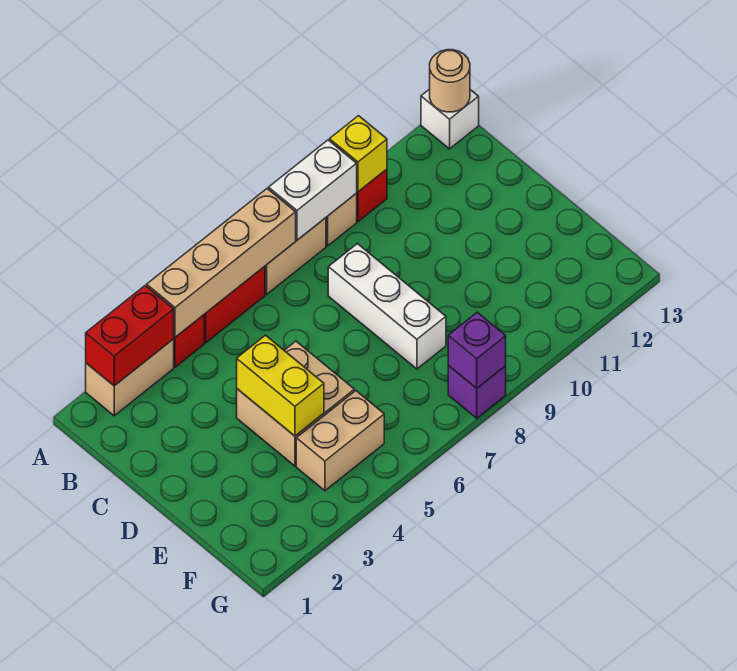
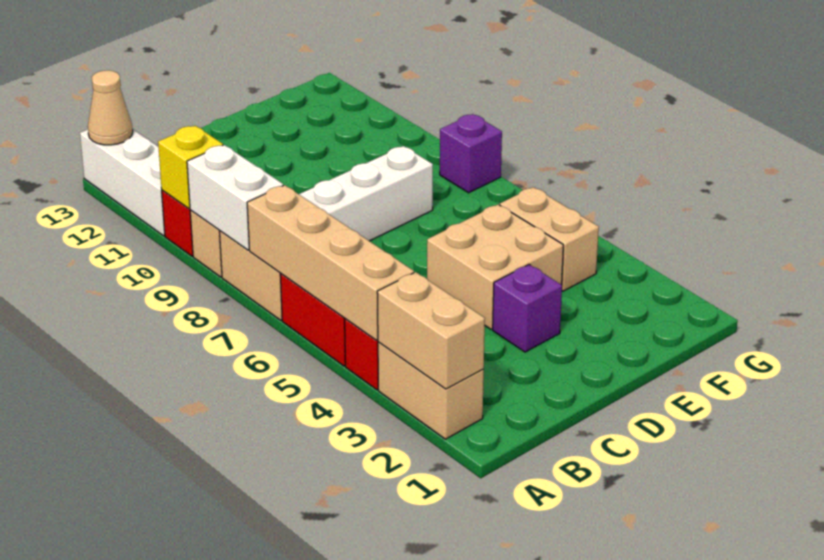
red 1x2 brick [86,286,174,386] -> tan 1x2 brick [377,272,485,389]
white 1x1 brick [421,89,479,149] -> white 1x3 brick [80,129,165,236]
tan 1x1 round brick [430,50,470,112] -> tan 1x1 cone [88,70,133,145]
yellow 1x2 brick [237,335,324,436] -> none
purple 1x1 brick [448,312,506,388] -> purple 1x1 brick moved to [493,265,562,352]

